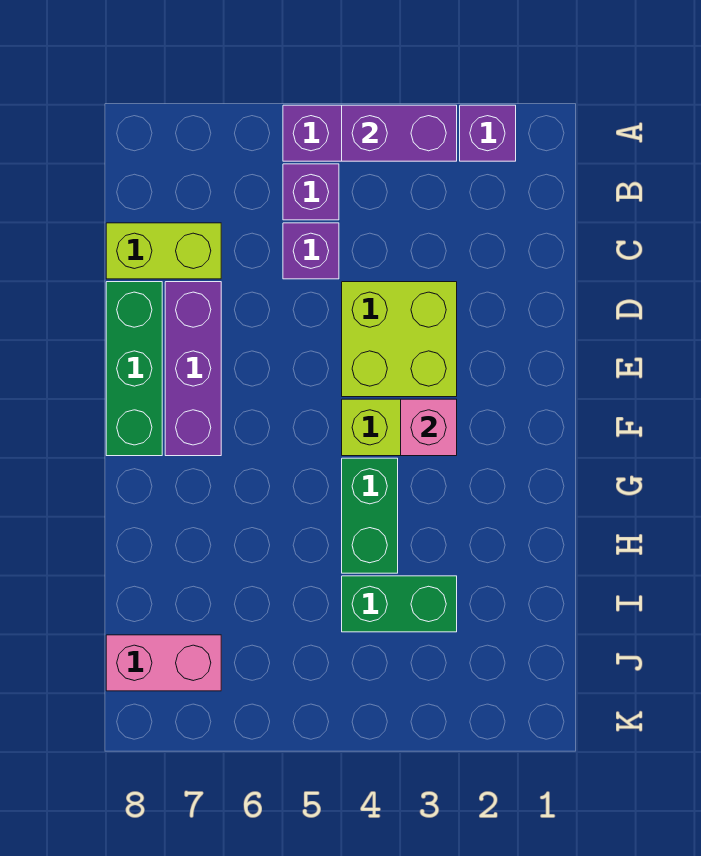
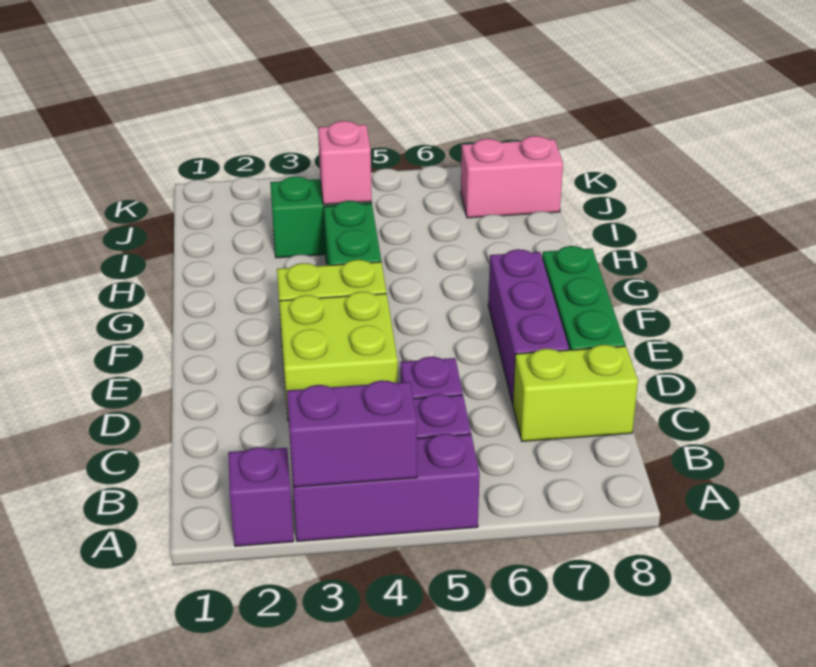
pink 1x1 brick [401,399,457,456] -> pink 1x1 brick moved to [318,121,372,204]

